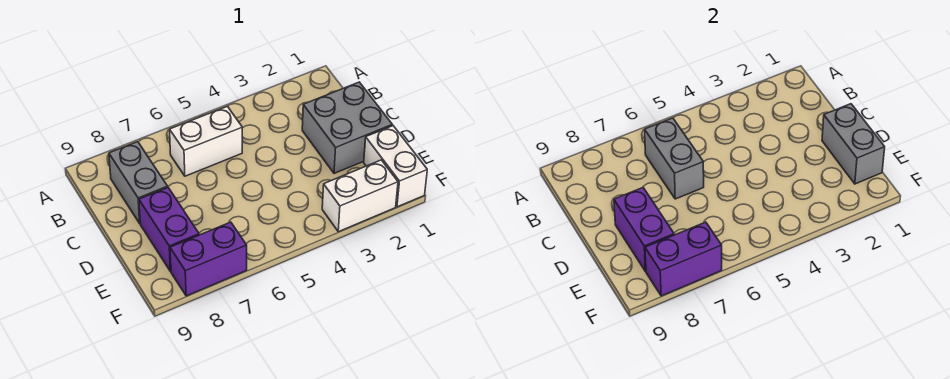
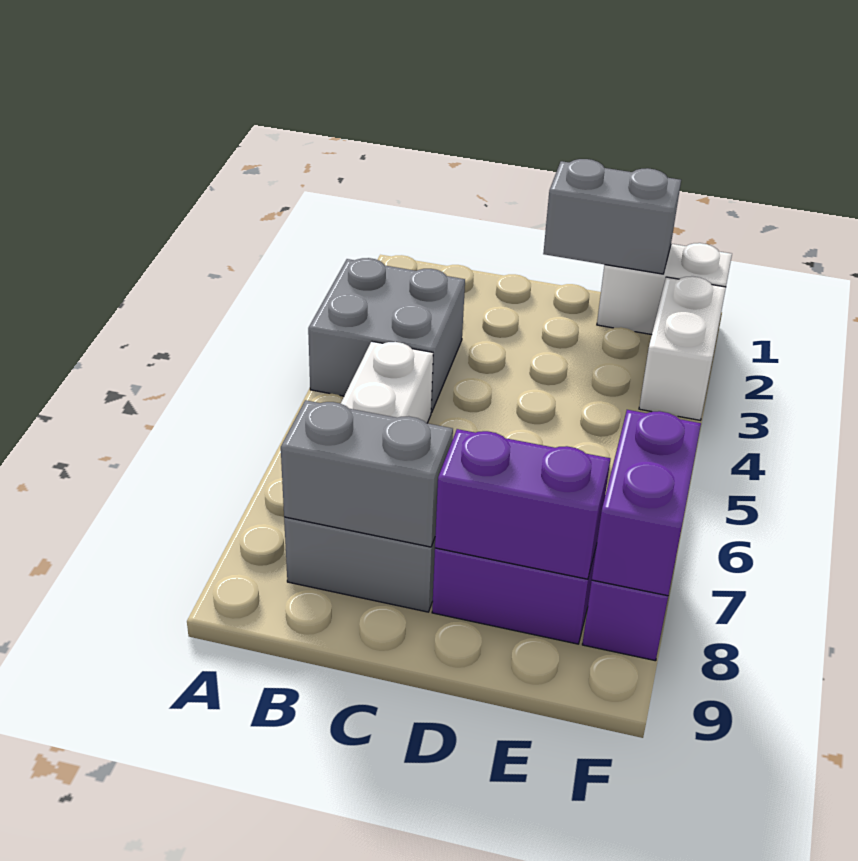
grey 1x2 brick [645,118,704,199] -> grey 1x2 brick moved to [281,400,453,547]
grey 2x2 brick [302,82,392,173] -> grey 2x2 brick moved to [308,258,465,413]

